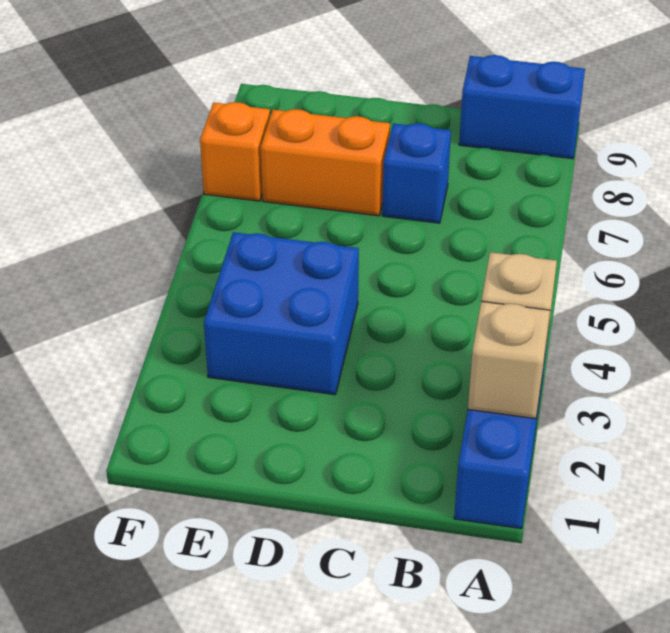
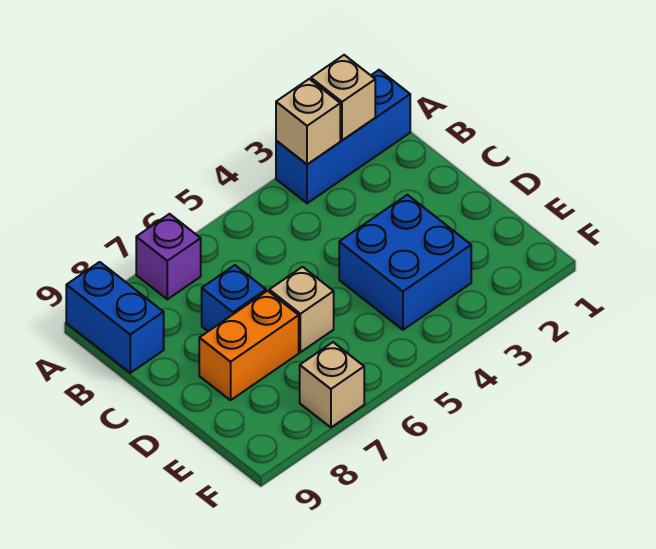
none -> purple 1x1 brick [136,214,201,299]
none -> tan 1x1 brick [269,267,334,352]
orange 1x2 brick [261,109,390,216] -> orange 1x2 brick turned to [199,291,299,400]
orange 1x1 brick [200,102,270,201] -> tan 1x1 brick [300,342,364,427]

